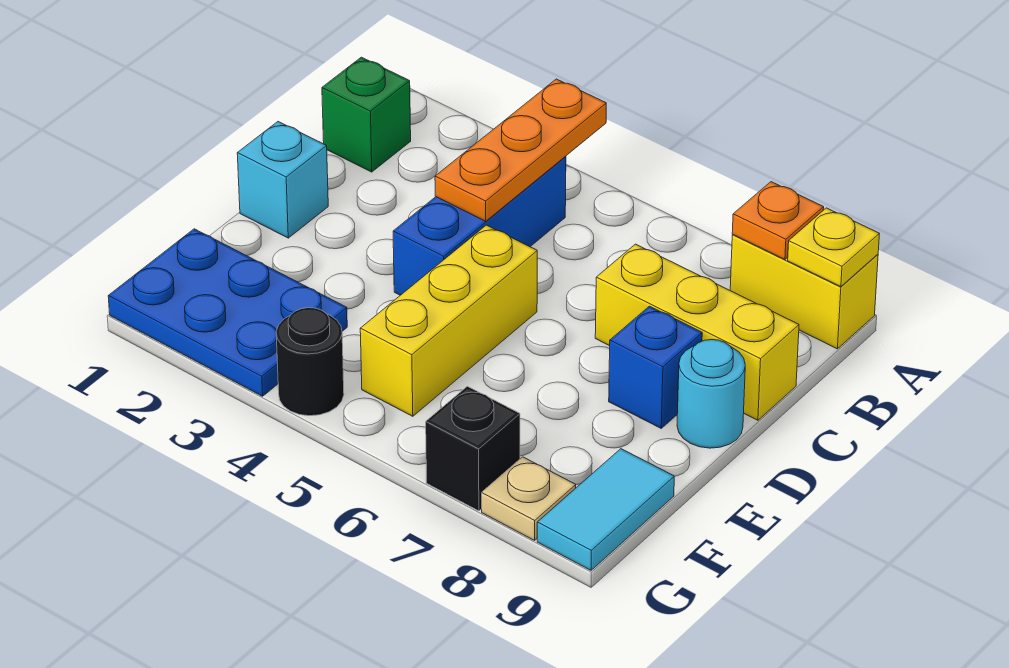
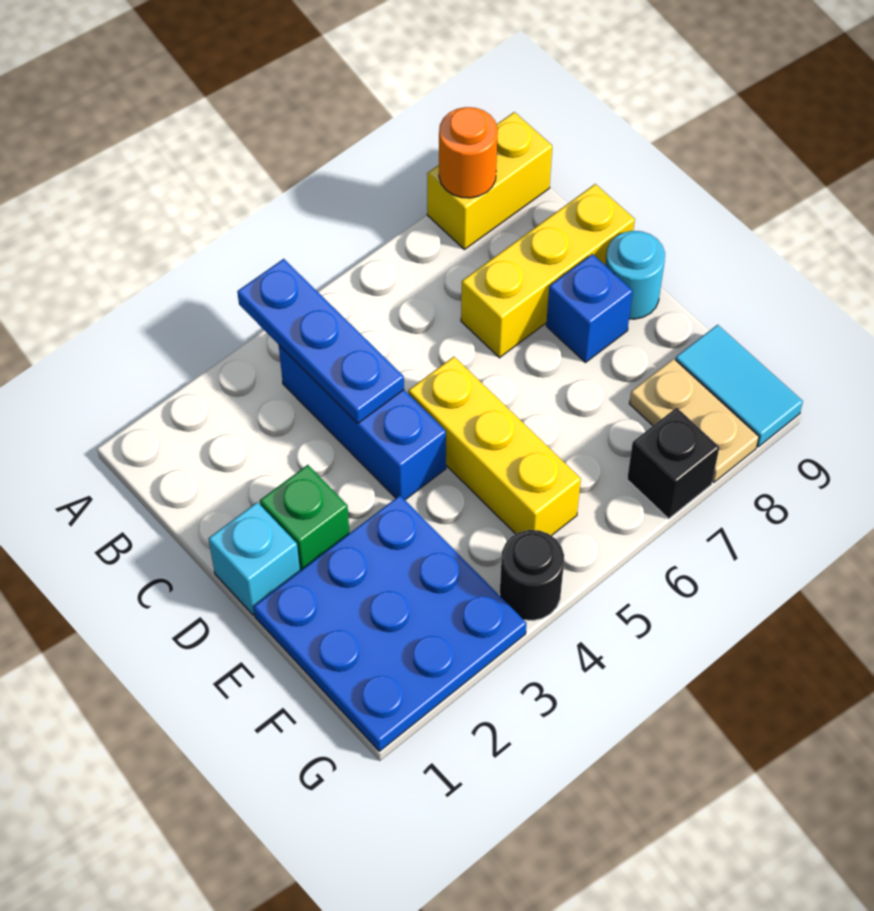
orange 1x3 plate [435,79,606,221] -> blue 1x3 plate [237,259,404,423]
orange 1x1 plate [732,182,824,259] -> orange 1x1 round brick [439,107,498,198]
yellow 1x1 plate [788,208,879,287] -> none
green 1x1 brick [322,57,411,172] -> green 1x1 brick moved to [260,465,350,571]
blue 2x3 plate [108,229,347,396] -> blue 3x3 plate [254,496,527,751]
tan 1x1 plate [482,457,576,540] -> tan 1x2 plate [629,359,759,482]

